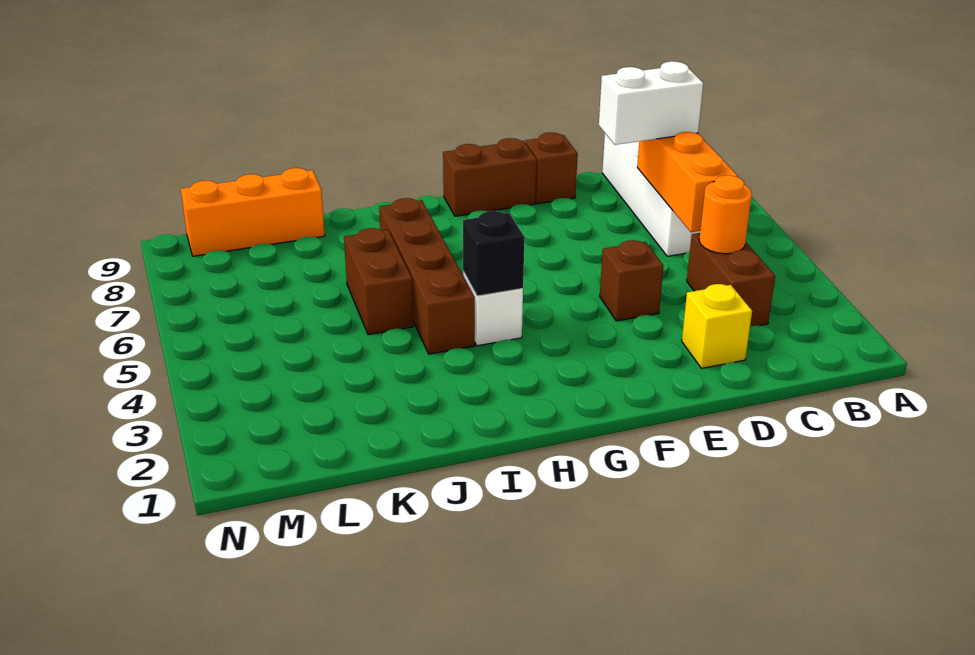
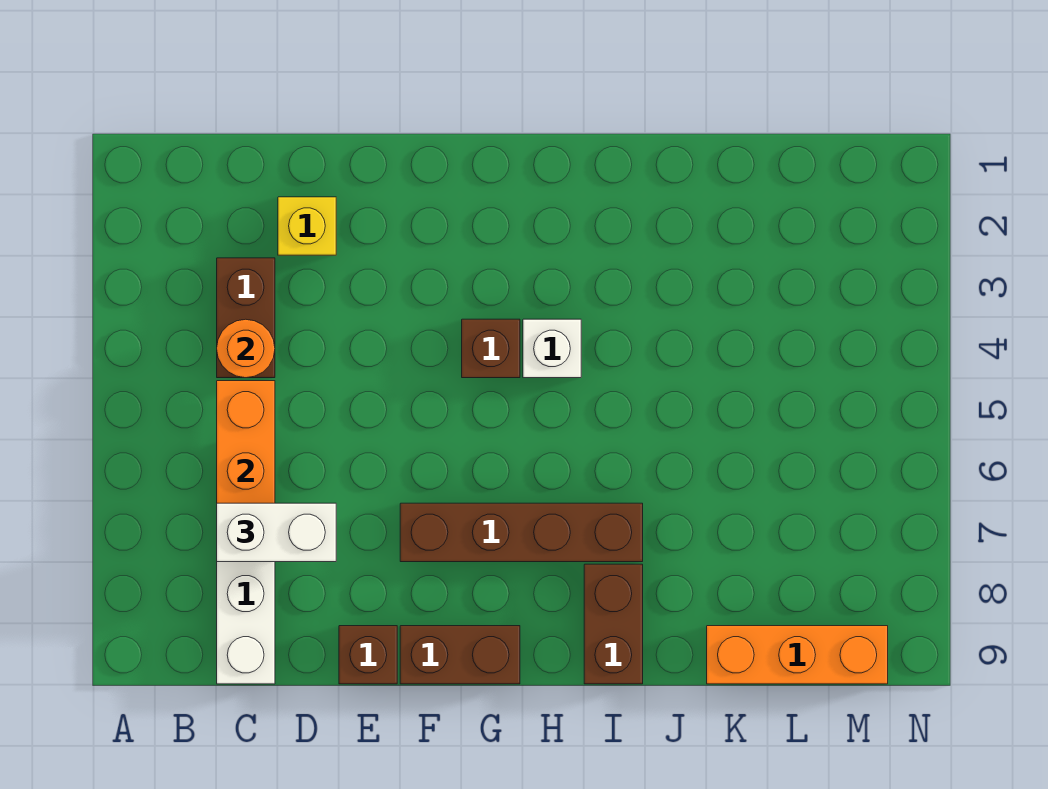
brown 1x1 brick [600,240,664,321] -> brown 1x1 brick moved to [462,319,520,378]
black 1x1 brick [463,211,524,296] -> none
brown 1x4 brick [379,198,475,354] -> brown 1x4 brick turned to [400,503,643,562]
brown 1x2 brick [344,228,413,335] -> brown 1x2 brick moved to [584,564,643,684]

